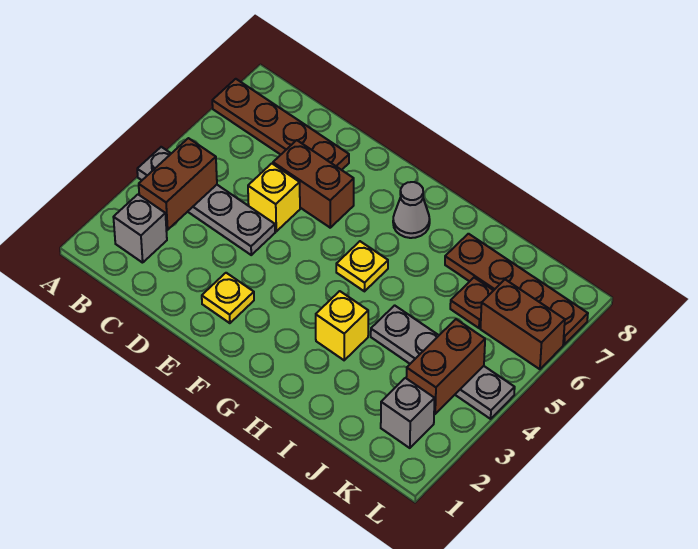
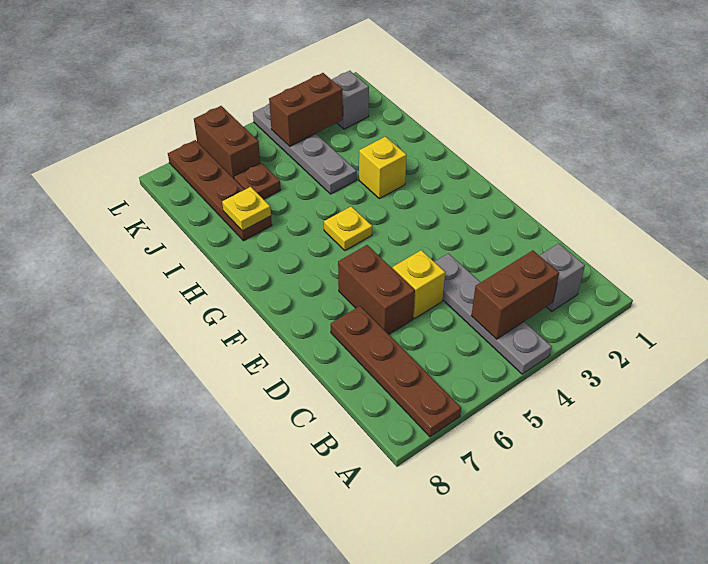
yellow 1x1 plate [202,273,254,323] -> yellow 1x1 plate moved to [222,187,271,231]
grey 1x1 cone [393,182,430,238] -> none

